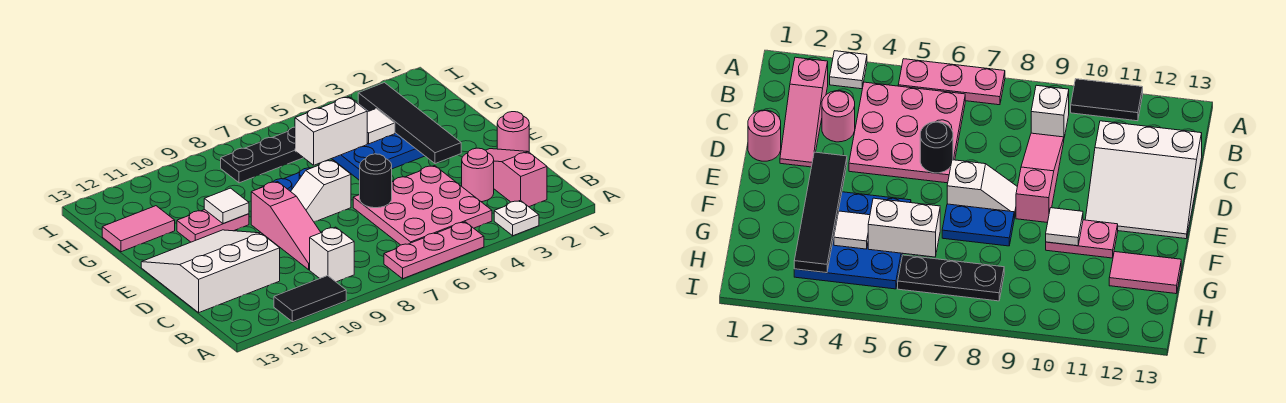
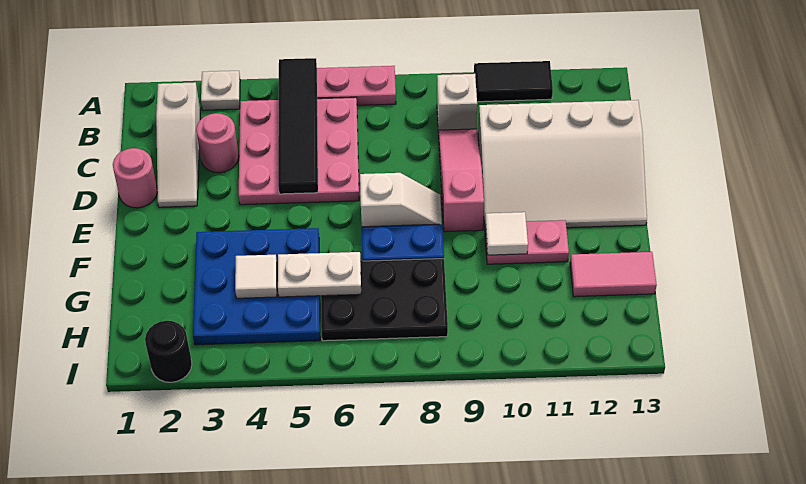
pink 1x3 slope [486,149,547,207] -> white 1x3 slope [156,82,200,207]
white 3x3 slope [141,230,280,313] -> white 3x4 slope [478,100,647,228]
black 1x1 round brick [359,154,392,208] -> black 1x1 round brick moved to [145,321,192,382]
black 1x4 tile [358,83,461,164] -> black 1x4 tile moved to [278,58,318,194]
white 1x2 brick [295,97,367,165] -> white 1x2 plate [278,252,361,297]
black 1x3 plate [221,127,303,183] -> black 2x3 plate [321,259,448,341]

